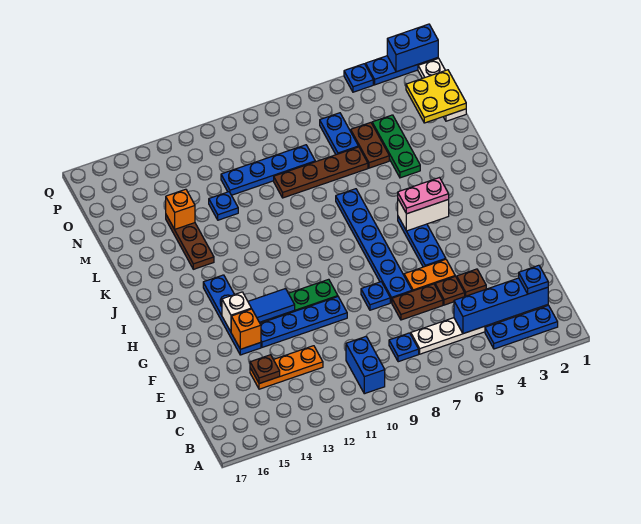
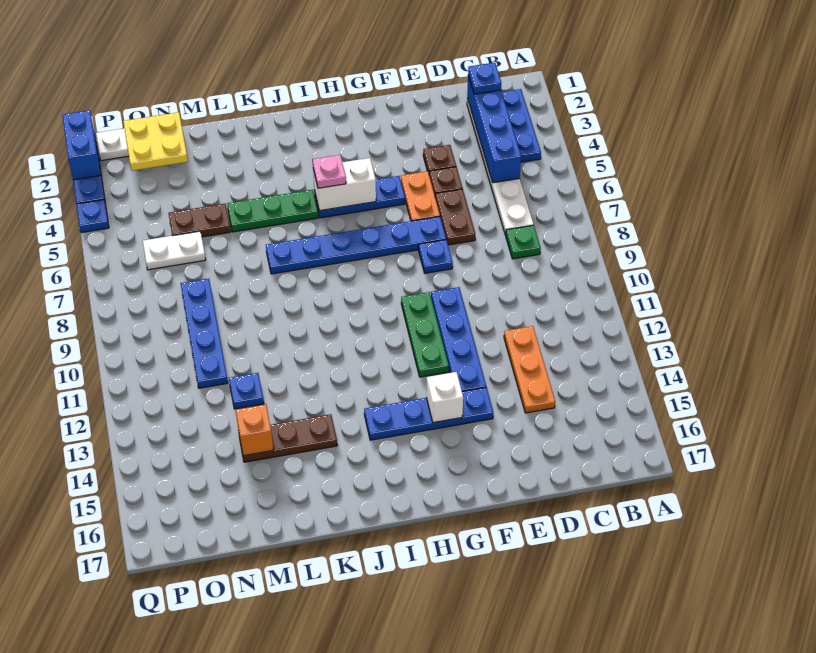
blue 1x2 brick [346,336,385,394] -> none
blue 1x1 plate [389,333,419,362] -> green 1x1 plate [506,225,541,259]
brown 1x1 plate [250,355,280,384] -> none
orange 1x1 brick [231,309,261,349] -> none
blue 1x2 tile [248,289,295,322] -> none
white 1x2 brick [398,199,449,231] -> white 1x2 brick turned to [313,158,376,211]
pink 1x2 plate [398,178,449,214] -> pink 1x1 plate [313,155,346,188]
green 1x3 plate [372,115,420,178] -> green 1x3 plate moved to [227,190,318,232]
brown 1x4 plate [274,147,368,198] -> none
blue 1x2 plate [320,113,358,155] -> white 1x2 plate [143,231,205,270]

